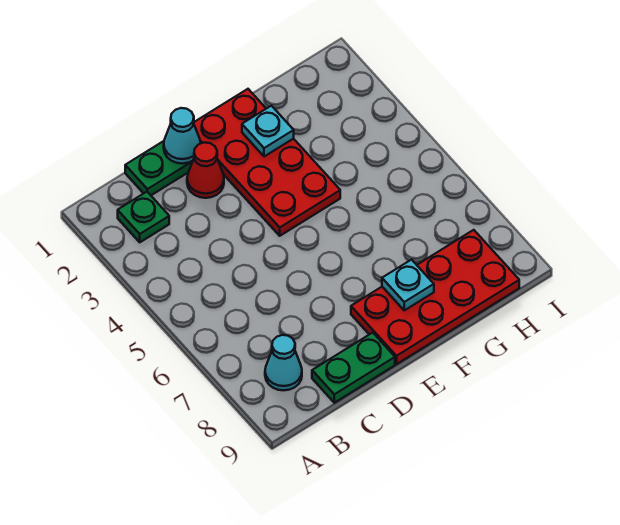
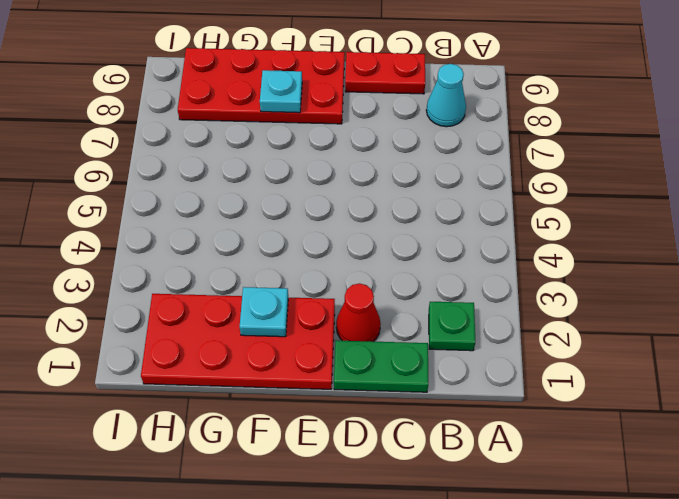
green 1x2 plate [312,333,395,403] -> red 1x2 plate [345,52,425,94]
cyan 1x1 cone [164,108,201,164] -> none
red 2x4 plate [194,89,340,236] -> red 2x4 plate turned to [141,294,335,389]

